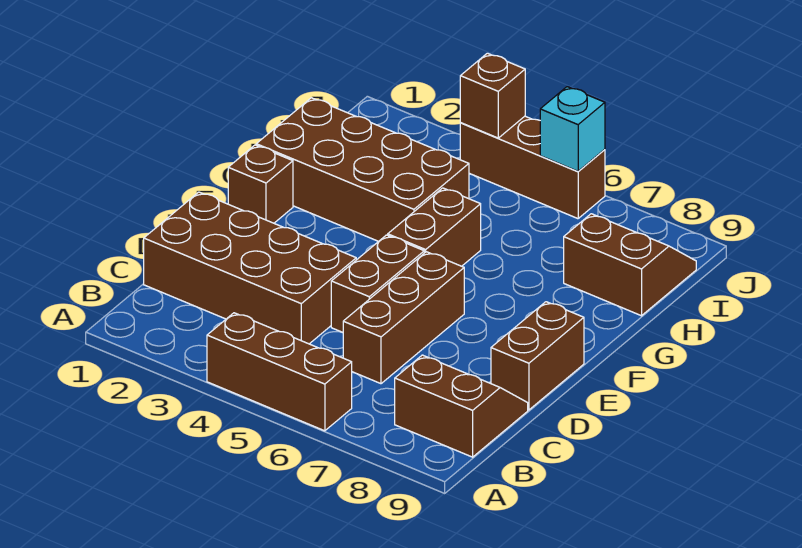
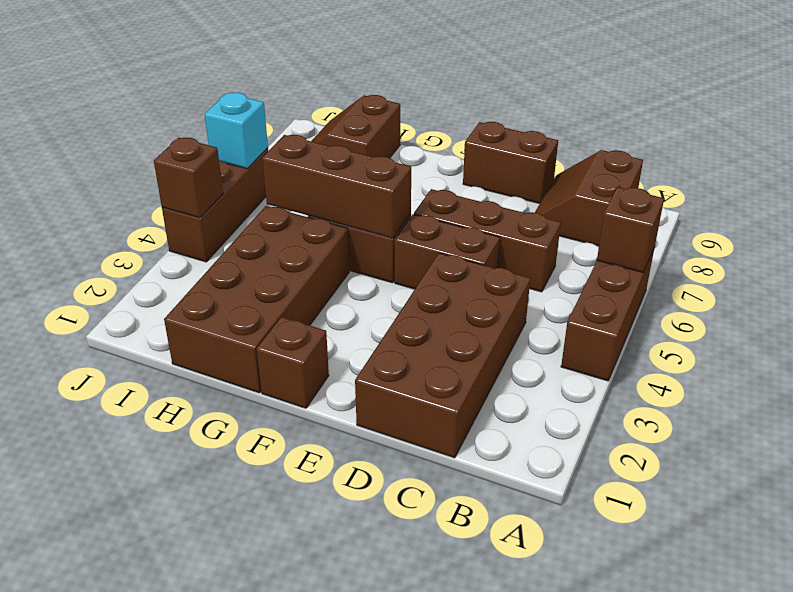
none -> brown 1x1 brick [597,187,664,272]
none -> brown 1x3 brick [262,135,411,238]

